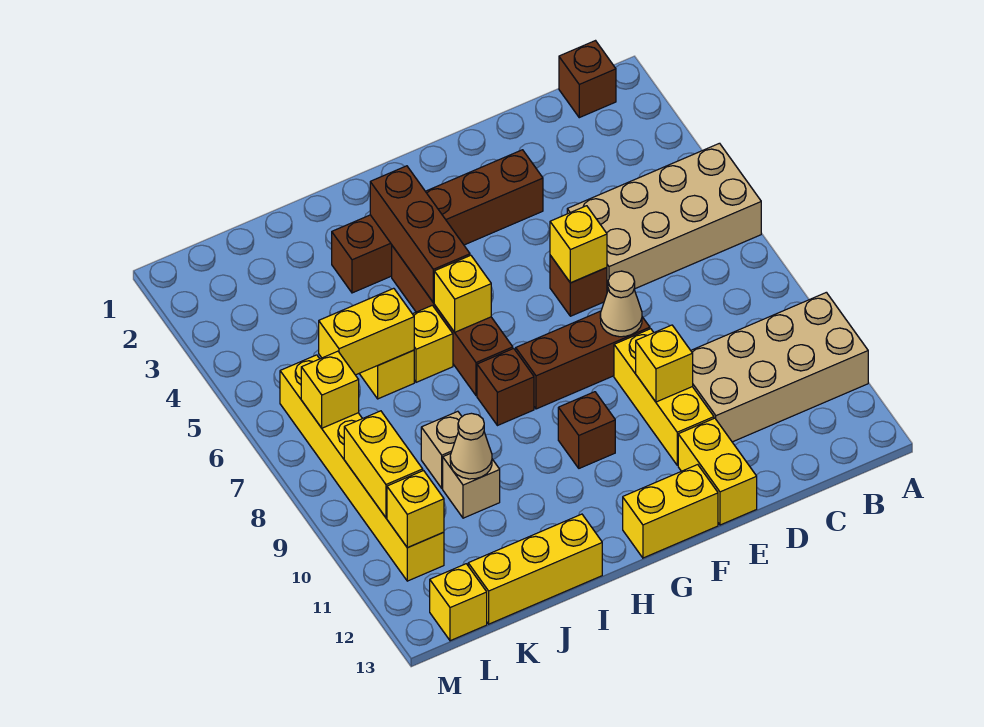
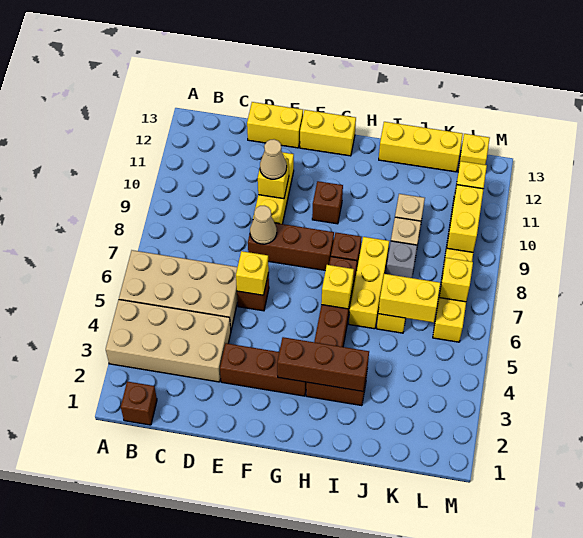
tan 2x4 brick [691,292,868,442] -> tan 2x4 brick moved to [106,300,231,382]
yellow 1x2 brick [678,418,757,525] -> yellow 1x2 brick turned to [247,102,303,148]
brown 1x3 brick [370,166,470,302] -> brown 1x3 brick turned to [277,337,369,391]
yellow 1x1 brick [413,305,453,382] -> yellow 1x3 brick [349,237,389,329]
none -> grey 1x1 brick [386,241,417,278]
tan 1x1 cone [450,413,492,479] -> tan 1x1 cone moved to [260,139,287,179]

